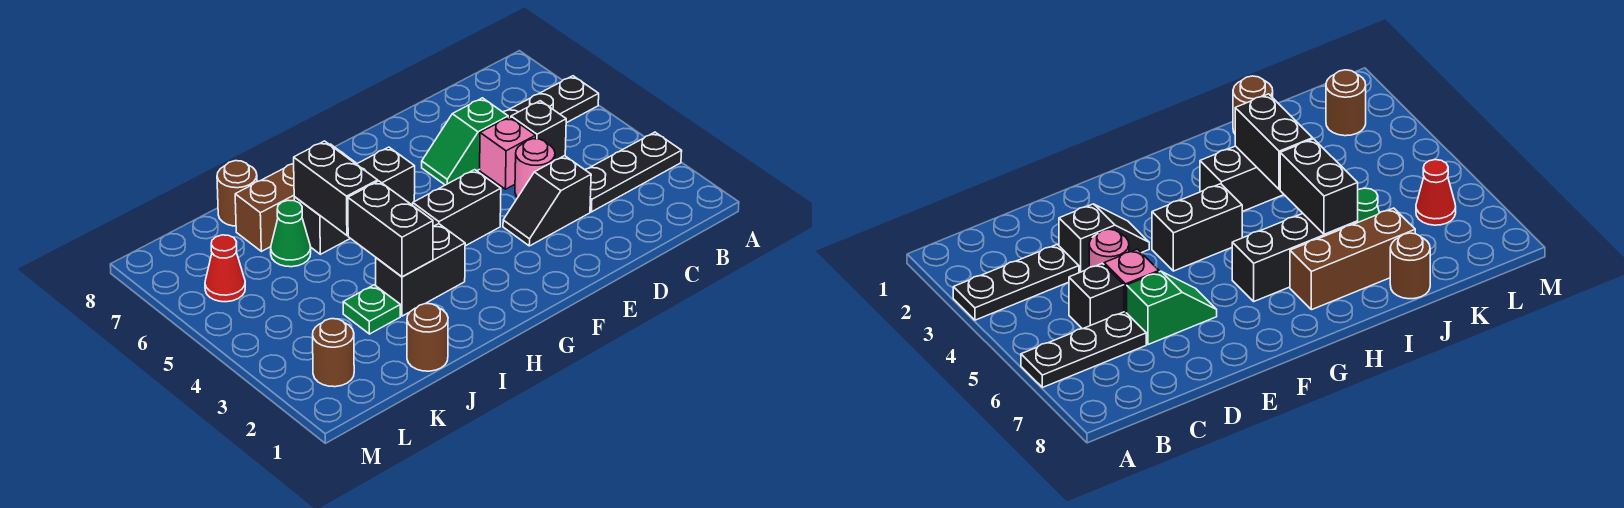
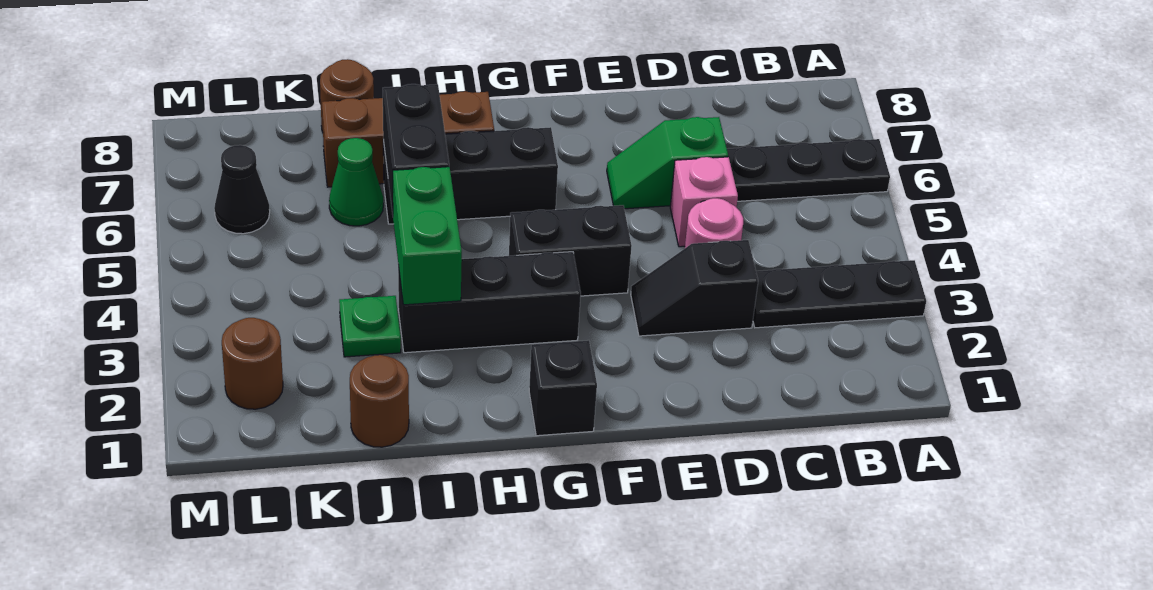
black 1x1 brick [511,101,566,160] -> black 1x1 brick moved to [529,340,597,436]
black 1x2 brick [376,224,465,316] -> black 1x3 brick [398,252,581,353]
black 1x2 brick [348,181,433,277] -> green 1x2 brick [393,167,462,305]
red 1x1 cone [205,235,245,302] -> black 1x1 cone [214,145,270,234]

